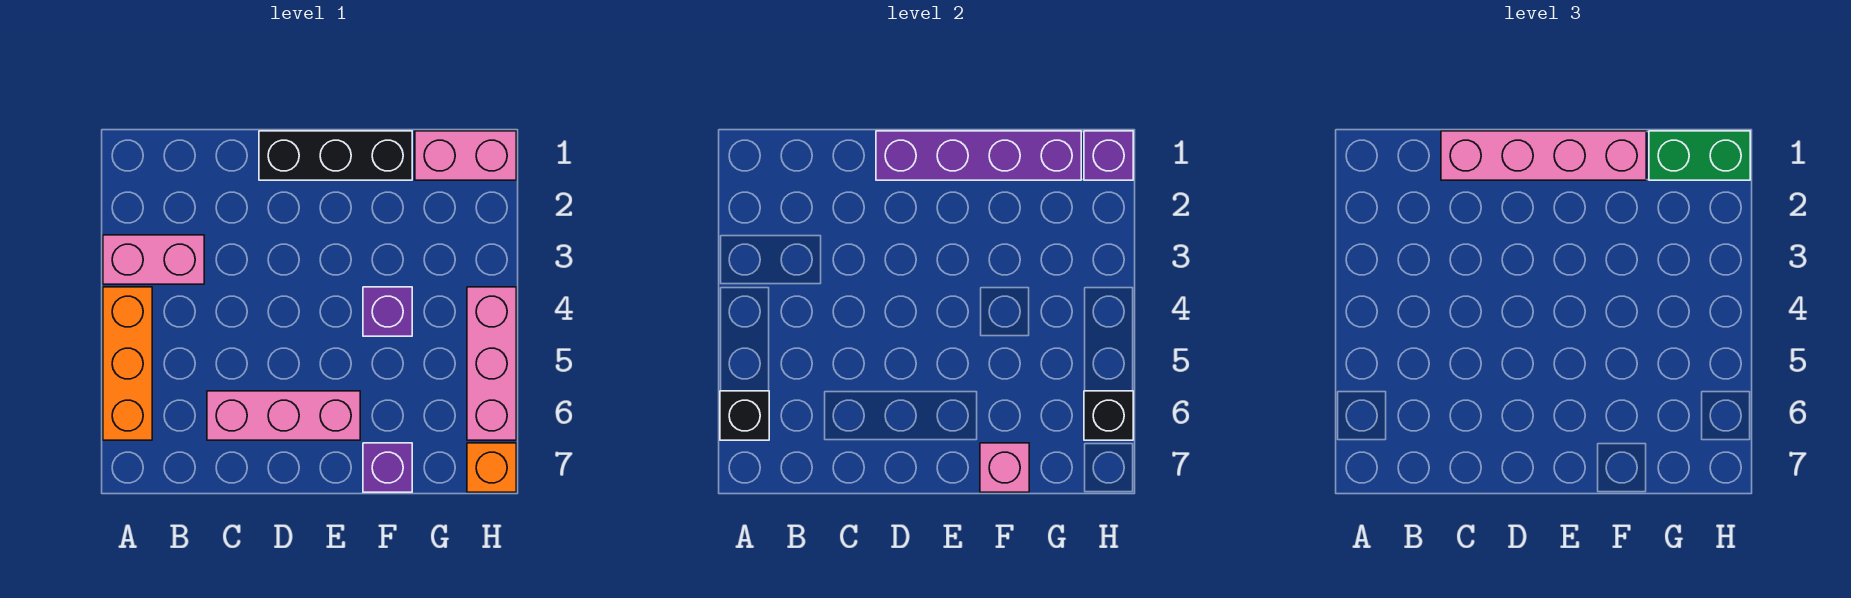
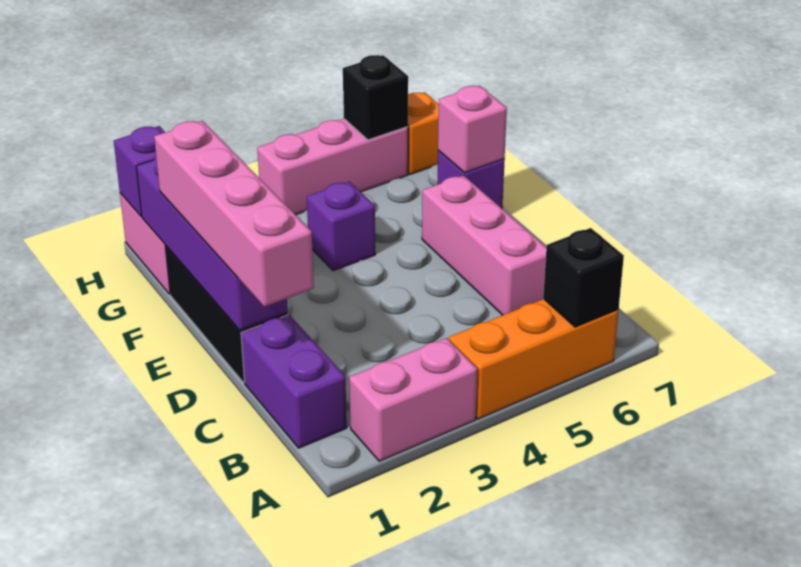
pink 1x2 brick [103,235,204,284] -> pink 1x2 brick turned to [349,338,477,461]
none -> purple 1x2 brick [241,315,347,448]
green 1x2 brick [1649,131,1750,180] -> none

